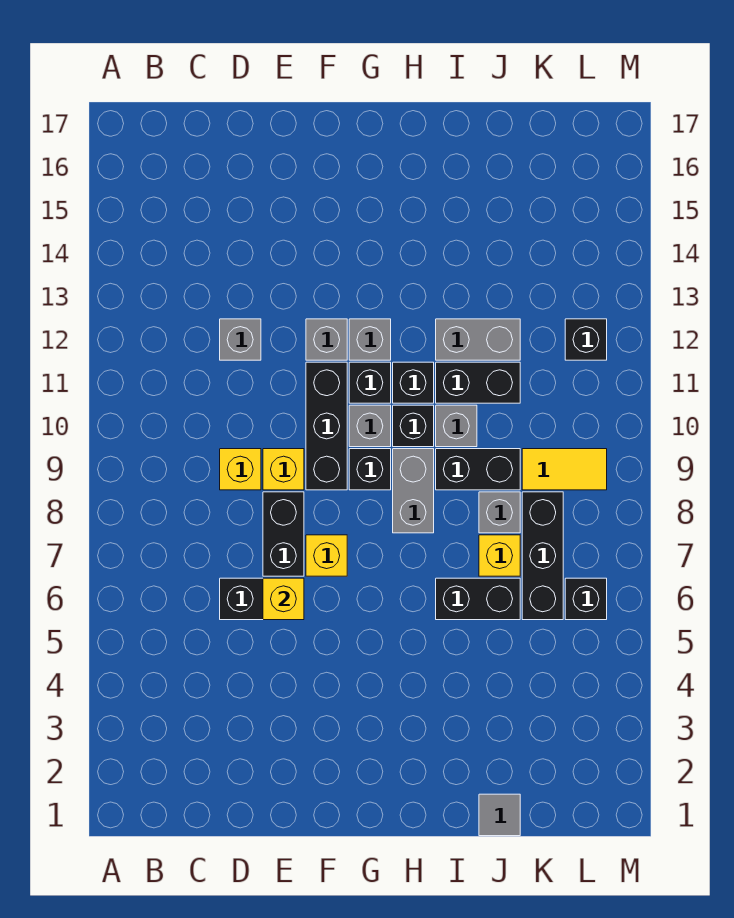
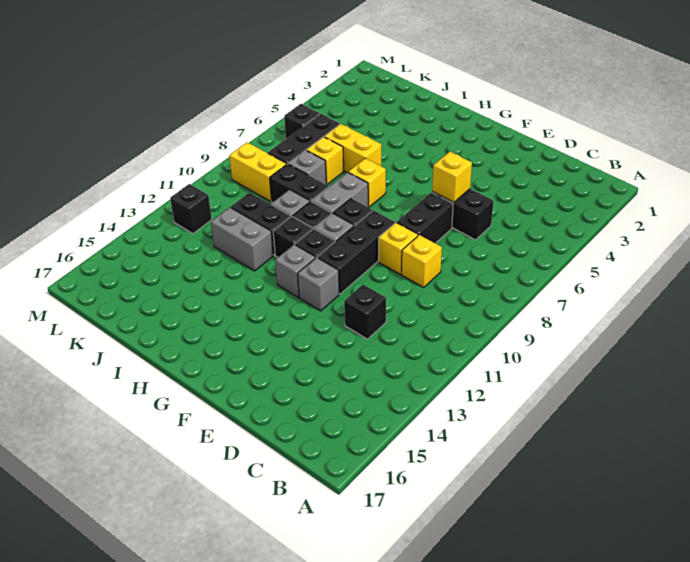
grey 1x1 brick [220,319,261,360] -> black 1x1 brick [344,285,386,339]
yellow 1x1 brick [306,535,347,576] -> yellow 1x1 brick moved to [348,158,386,207]
black 1x2 brick [436,578,520,620] -> yellow 1x2 brick [324,124,381,172]
grey 1x1 tile [479,794,520,836] -> none
yellow 1x2 tile [522,449,607,490] -> yellow 1x2 brick [229,142,286,201]

